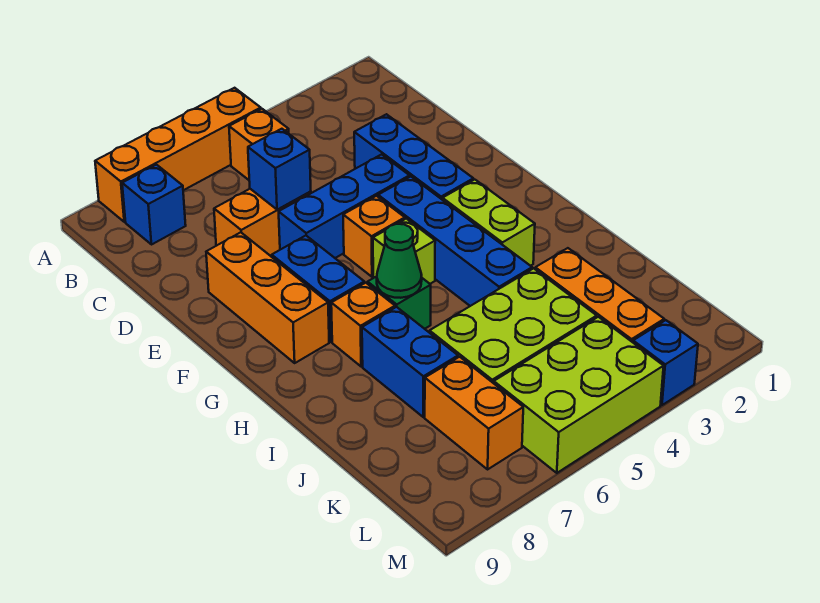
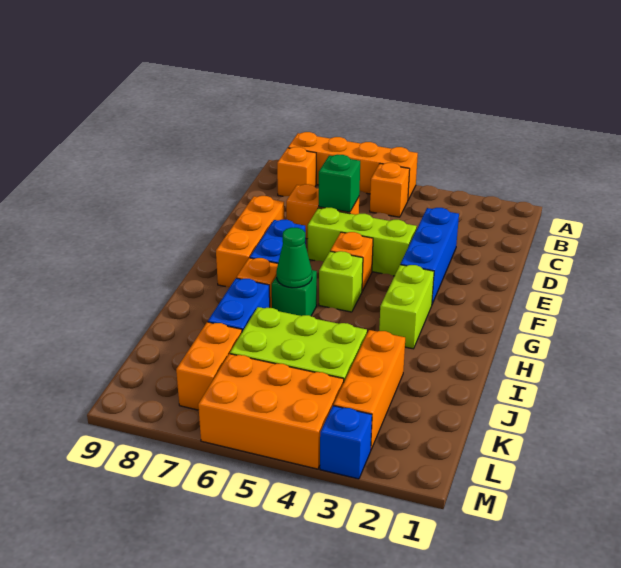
blue 1x1 brick [122,165,186,244] -> orange 1x1 brick [277,147,316,196]
blue 1x1 brick [248,129,311,210] -> green 1x1 brick [318,155,360,212]
blue 1x3 brick [279,155,410,258] -> lime 1x3 brick [308,207,417,276]
blue 1x4 brick [378,177,532,306] -> none
lime 2x3 brick [494,317,664,473] -> orange 2x3 brick [198,354,344,469]

